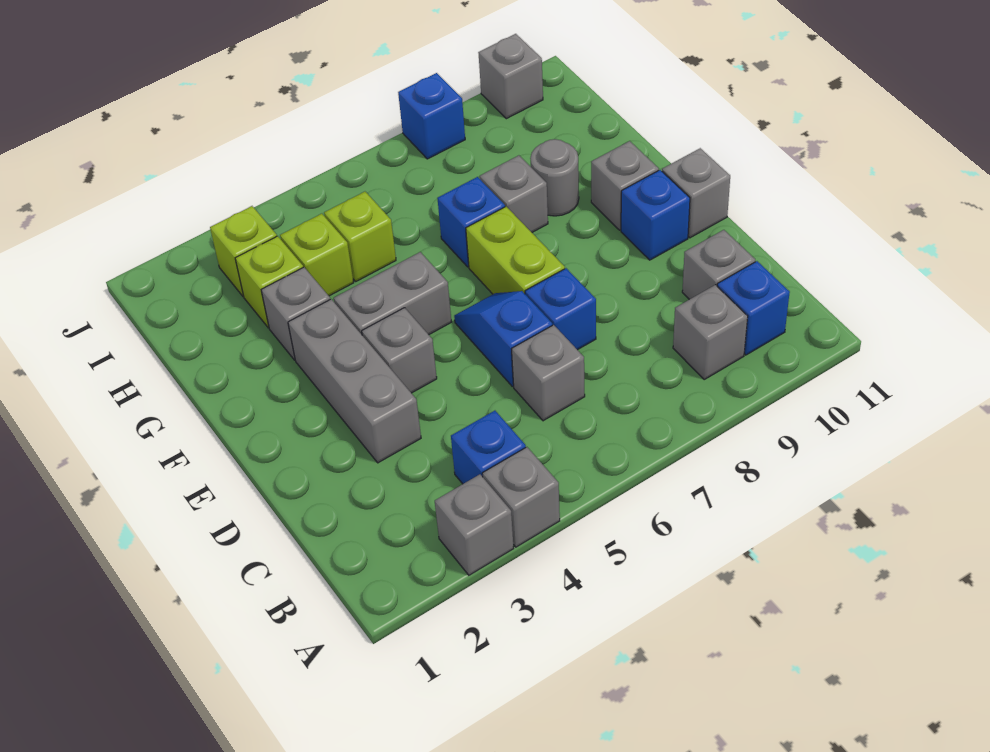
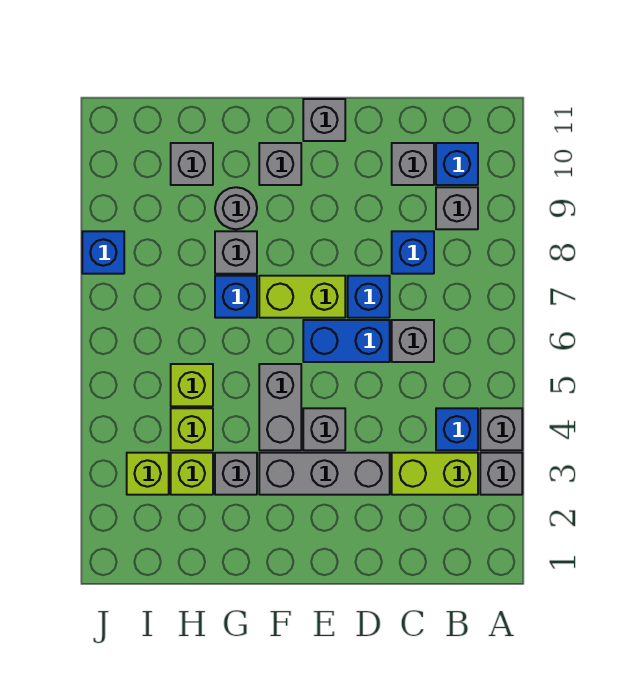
none -> lime 1x2 brick [392,453,478,495]
blue 1x2 slope [454,291,552,386] -> blue 1x2 brick [303,320,390,362]
blue 1x1 brick [621,170,690,260] -> blue 1x1 brick moved to [392,231,434,274]
grey 1x1 brick [478,34,543,119] -> grey 1x1 brick moved to [171,143,213,185]

